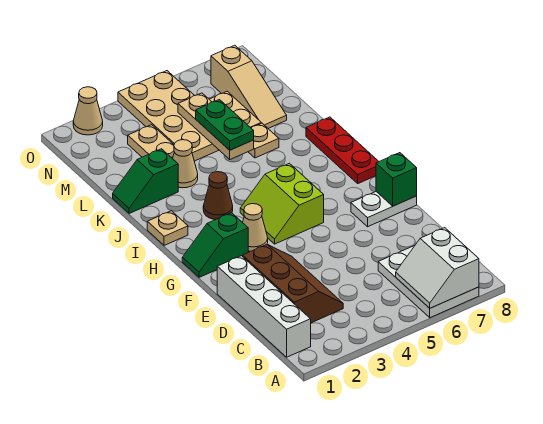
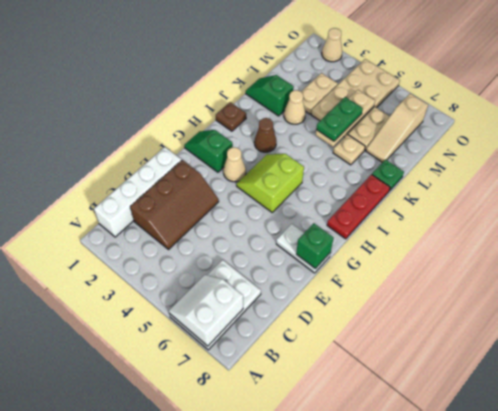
tan 1x1 plate [147,211,188,245] -> brown 1x1 plate [216,102,246,131]
none -> green 1x1 plate [372,159,404,191]

